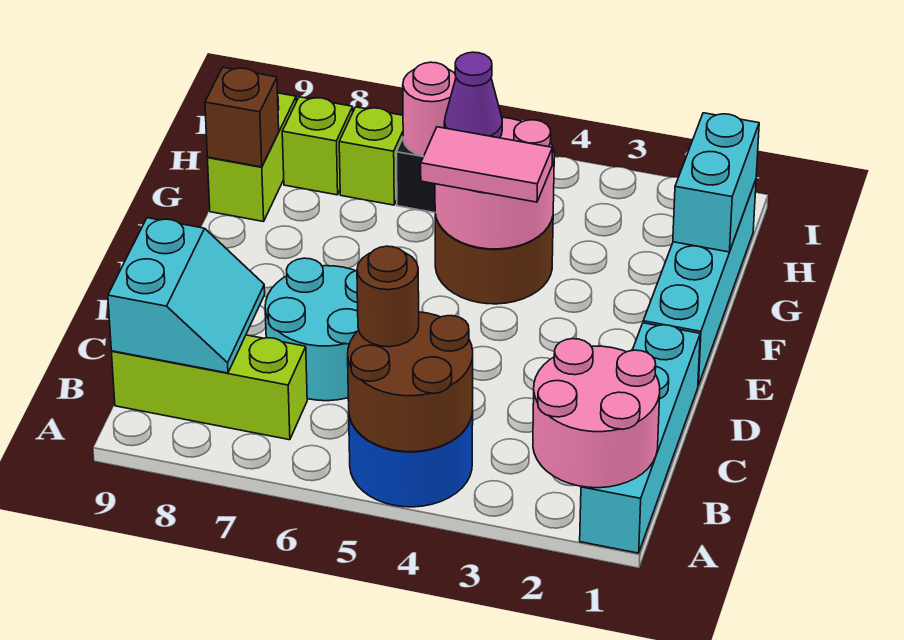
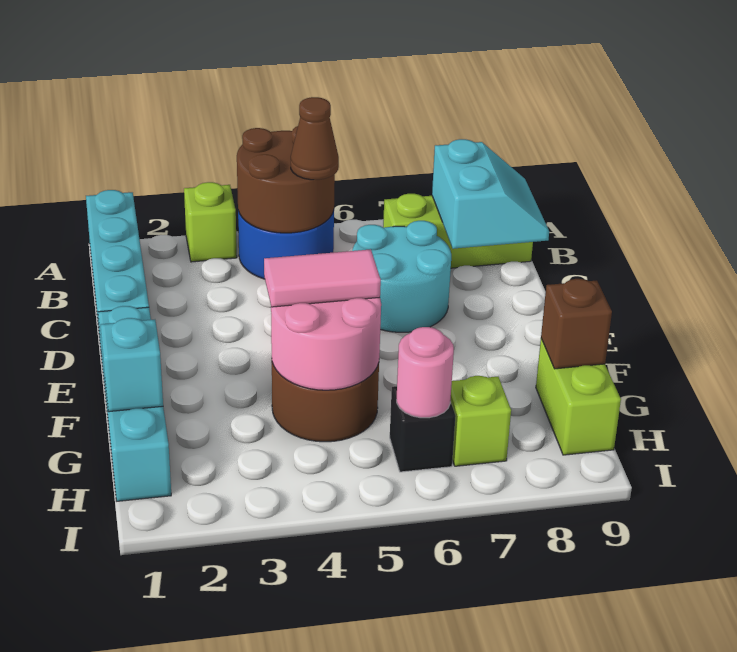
pink 2x2 round brick [533,339,660,488] -> none
brown 1x1 round brick [357,246,419,347] -> brown 1x1 cone [291,97,339,180]
cyan 2x2 slope [108,218,265,373] -> cyan 2x2 slope turned to [432,139,549,249]
cyan 1x2 brick [673,113,759,252] -> cyan 1x1 brick [101,318,163,412]
purple 1x1 cone [444,52,502,138] -> none
lime 1x1 brick [282,97,353,195] -> lime 1x1 brick moved to [184,182,237,262]

